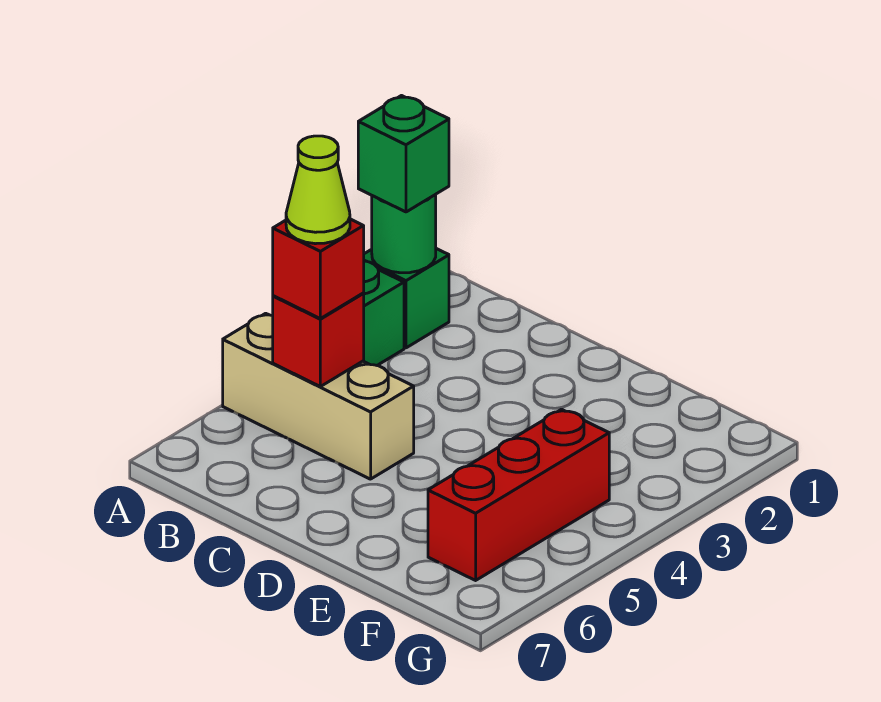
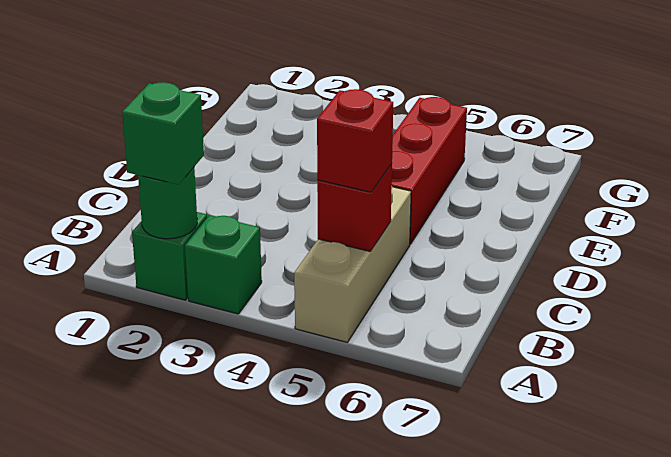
lime 1x1 cone [286,136,350,244] -> none
red 1x3 brick [428,409,609,580] -> red 1x3 brick turned to [392,97,467,244]

